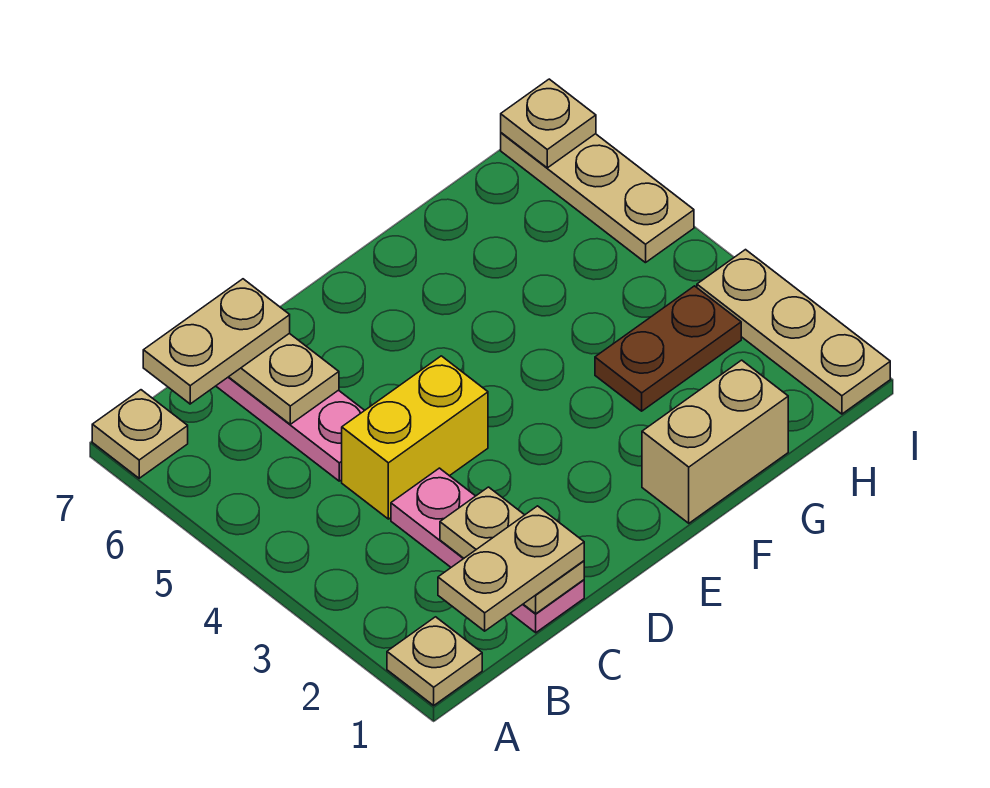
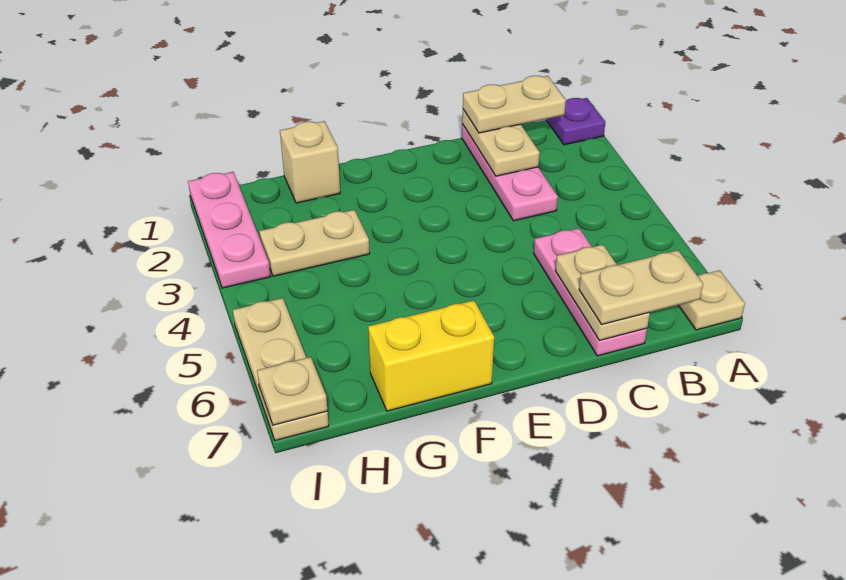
tan 1x1 plate [387,617,482,705] -> purple 1x1 plate [546,98,605,145]
yellow 1x2 brick [342,356,488,519] -> yellow 1x2 brick moved to [368,300,494,411]
tan 1x2 brick [642,360,788,523] -> tan 1x1 brick [280,121,340,203]
brown 1x2 plate [595,286,741,411] -> tan 1x2 plate [259,210,370,276]
tan 1x3 plate [697,250,890,414] -> pink 1x3 plate [188,172,271,288]

